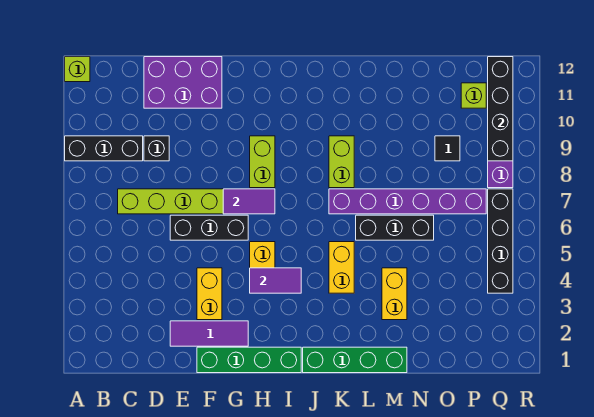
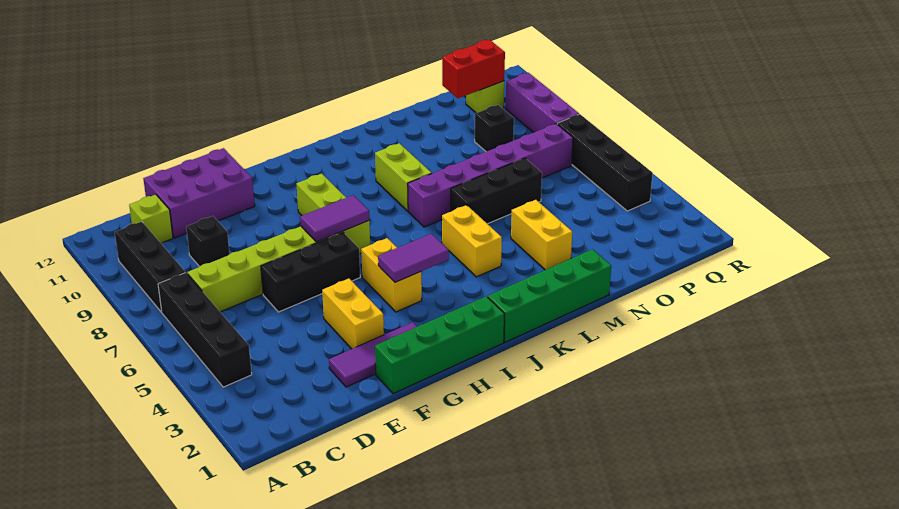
black 1x3 brick [65,136,143,161] -> black 1x3 brick turned to [115,221,185,312]
lime 1x1 brick [65,57,90,82] -> lime 1x1 brick moved to [129,195,173,243]
black 1x1 tile [435,136,460,161] -> black 1x1 brick [475,105,514,152]
none -> red 1x2 brick [442,40,505,98]
black 1x4 brick [488,57,513,161] -> black 1x4 brick moved to [158,273,252,387]

